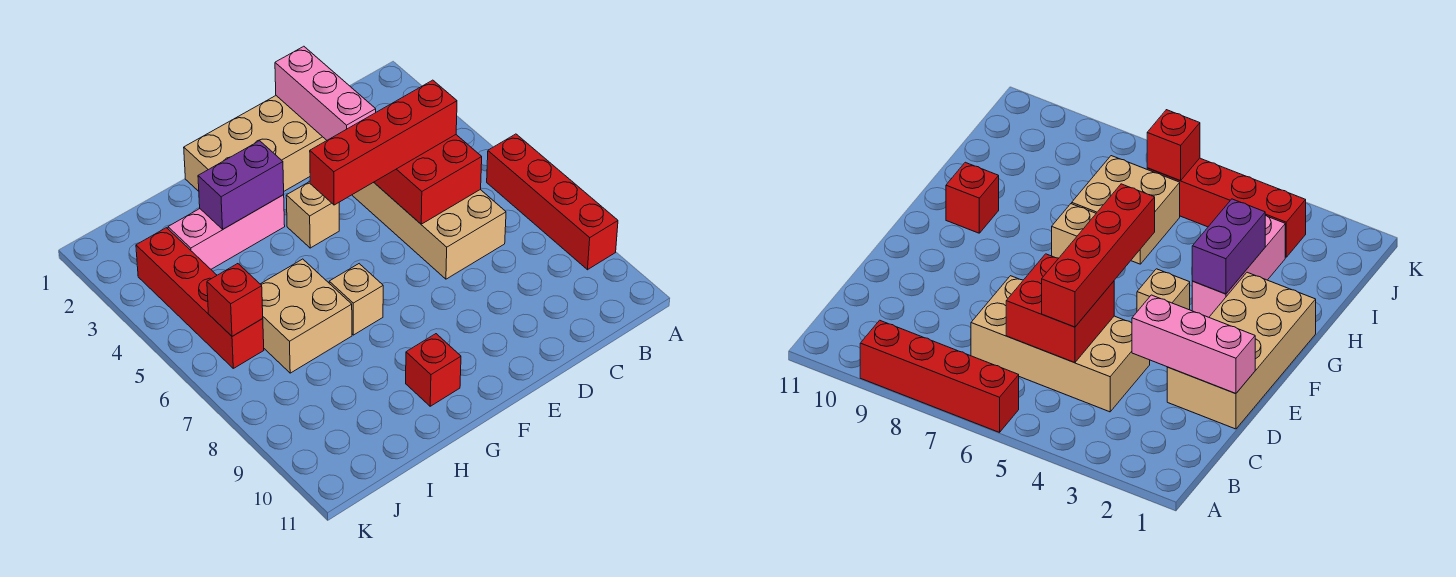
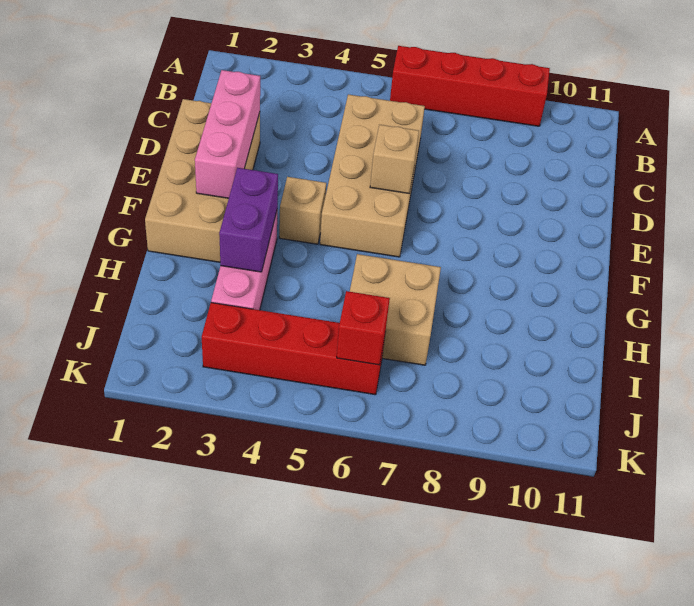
tan 2x4 brick [352,182,506,279] -> tan 2x4 brick turned to [320,94,425,257]
red 2x2 brick [374,135,482,224] -> none
red 1x4 brick [310,80,457,205] -> none
pink 1x3 brick [275,46,376,140] -> pink 1x3 brick turned to [195,70,260,198]
tan 1x1 brick [329,264,383,335] -> tan 1x1 brick moved to [370,125,419,194]
red 1x1 brick [406,334,461,406] -> none

